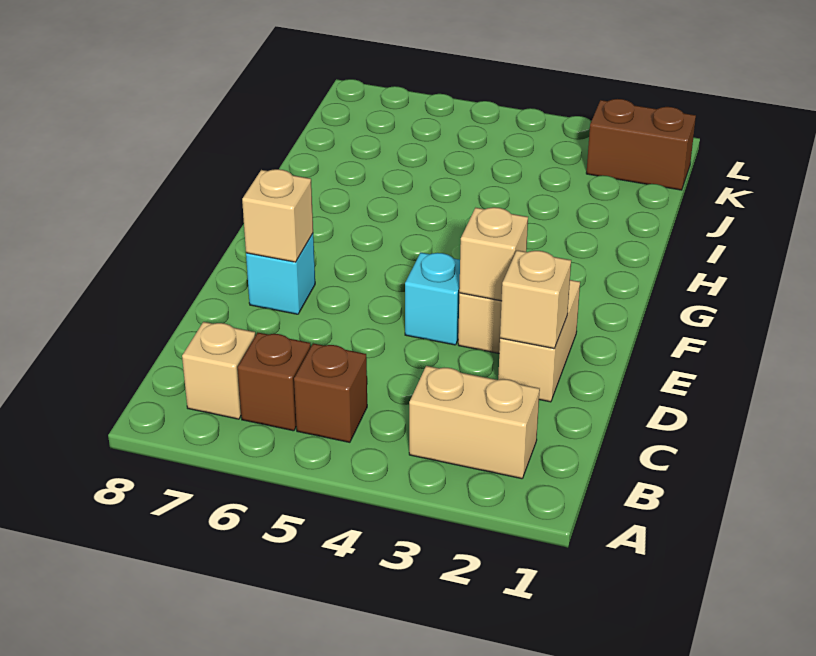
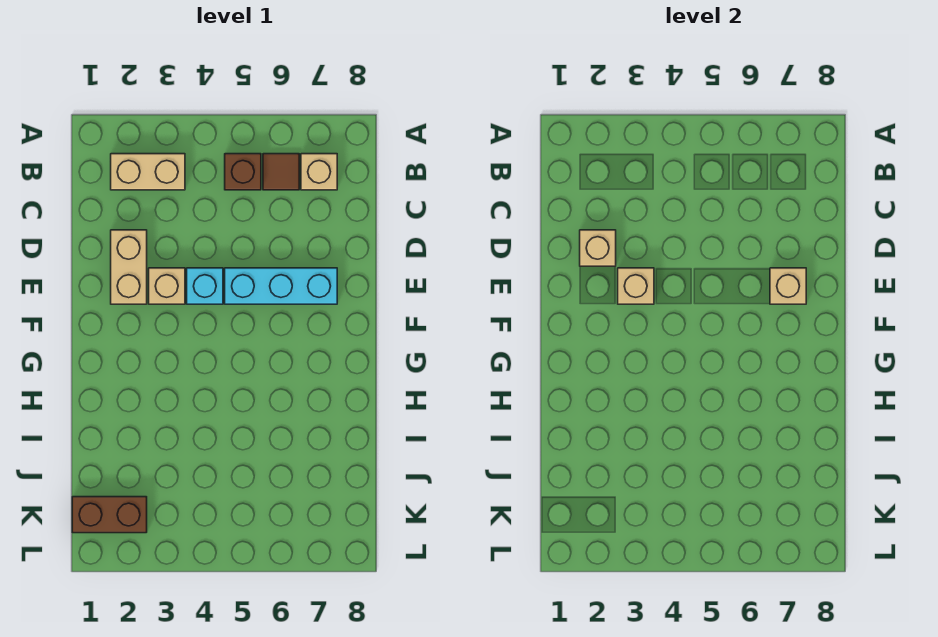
brown 1x1 brick [238,333,311,431] -> brown 1x1 tile [263,154,299,190]
cyan 1x1 brick [246,234,315,314] -> cyan 1x3 brick [225,268,337,304]

